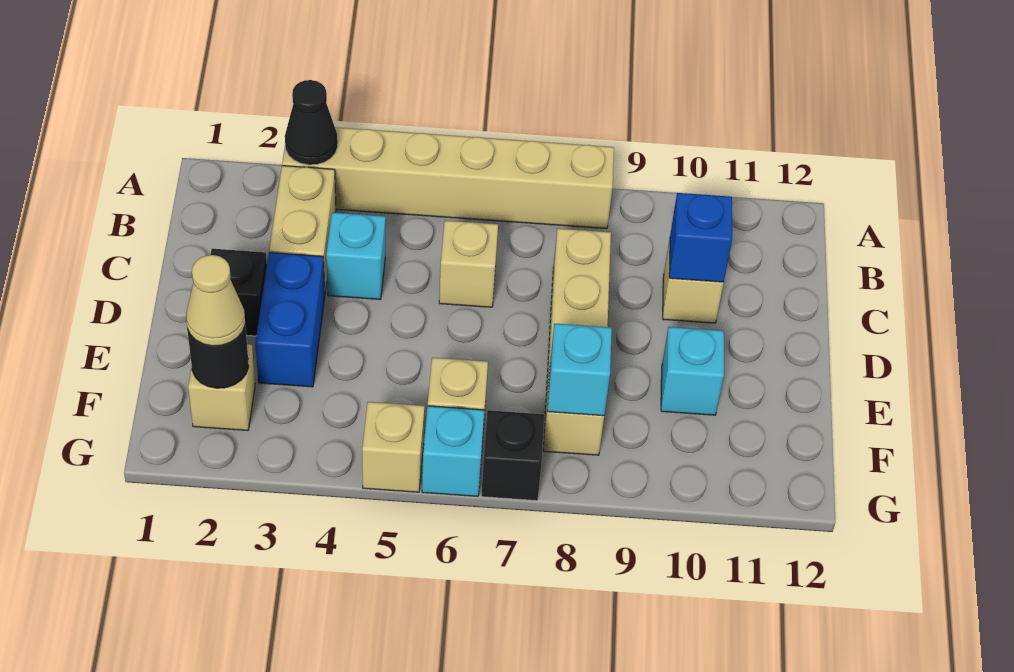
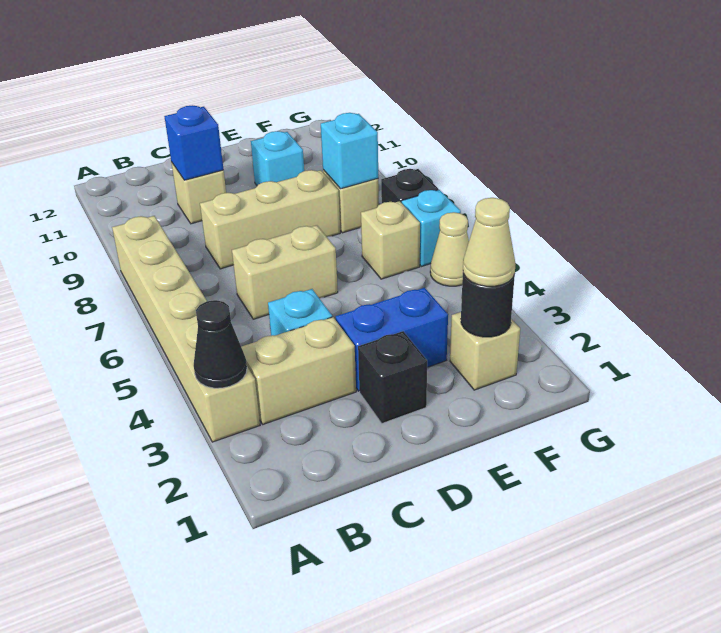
tan 1x1 brick [439,220,498,307] -> tan 1x2 brick [232,225,338,319]
tan 1x1 brick [362,402,425,492] -> tan 1x1 cone [430,212,469,286]

